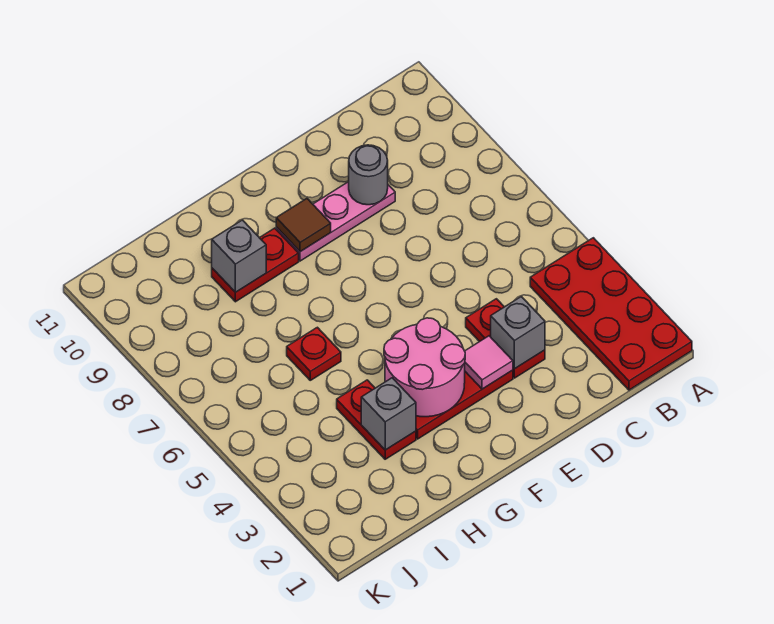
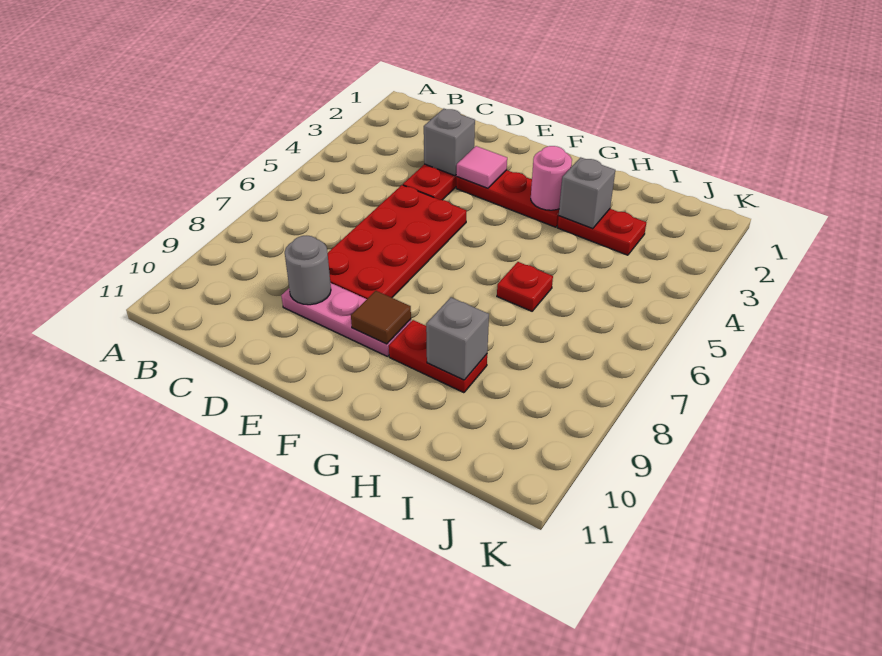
red 2x4 plate [530,238,692,390] -> red 2x4 plate moved to [328,185,466,299]
pink 2x2 round brick [384,318,465,417] -> pink 1x1 round brick [531,146,572,210]
red 1x2 plate [337,380,416,459] -> red 1x2 plate turned to [557,209,646,255]

